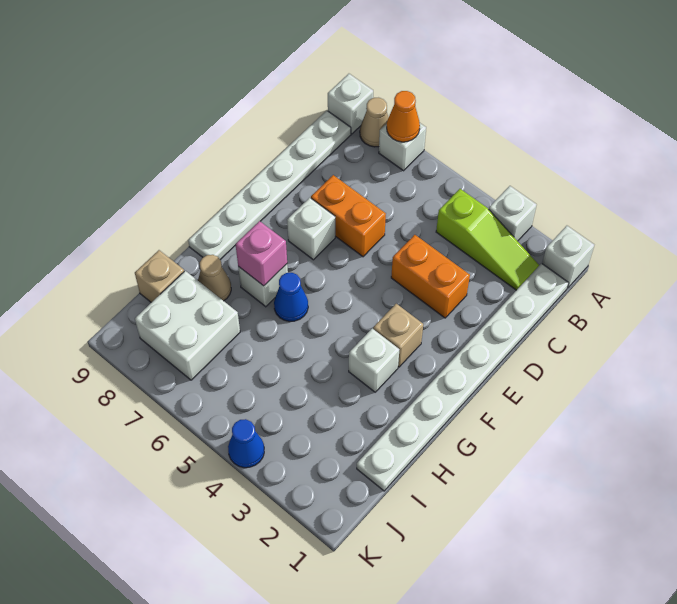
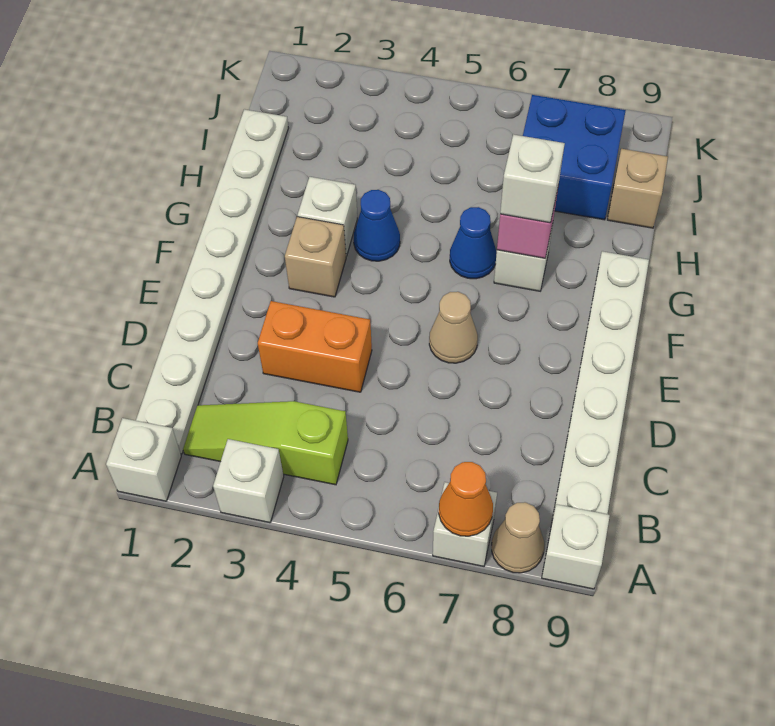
orange 1x2 brick [311,175,386,257] -> none
white 1x1 brick [287,198,335,260] -> white 1x1 brick moved to [500,134,565,223]
tan 1x1 cone [198,255,231,301] -> tan 1x1 cone moved to [429,292,478,363]
white 2x2 brick [135,271,240,380] -> blue 2x2 brick [523,95,626,220]
blue 1x1 cone [228,419,264,468] -> blue 1x1 cone moved to [354,190,400,261]

